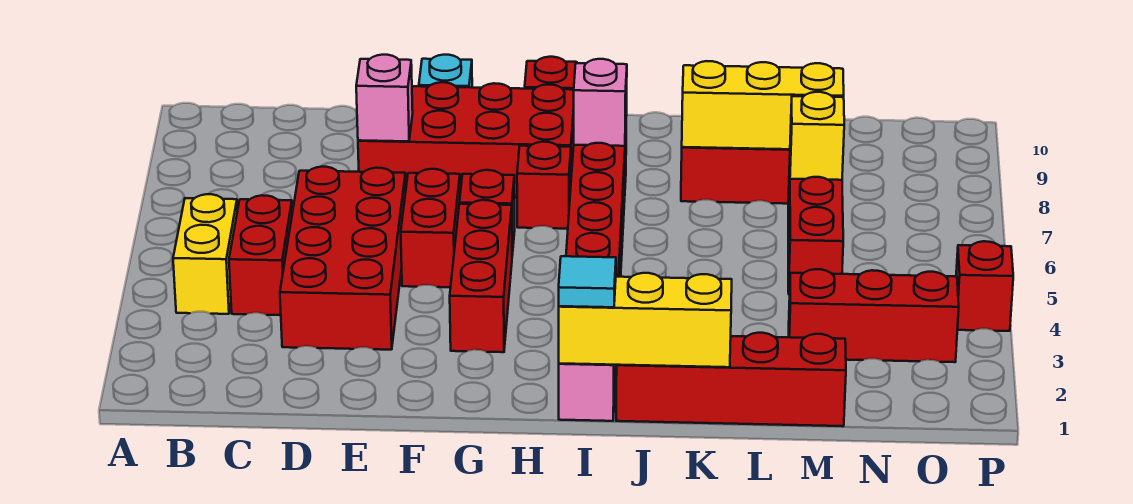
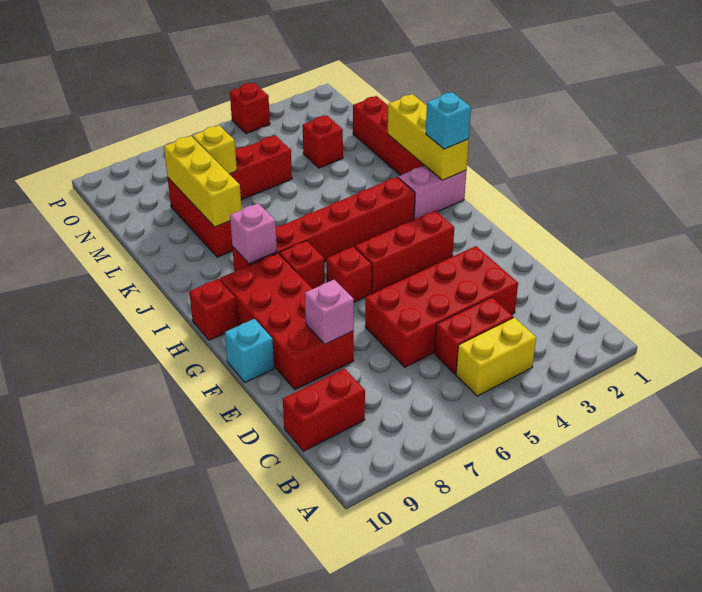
red 1x2 brick [401,169,460,287] -> red 1x2 brick moved to [283,369,365,451]
cyan 1x1 tile [559,256,616,307] -> cyan 1x1 brick [426,92,471,149]
red 1x3 brick [789,269,959,362] -> red 1x1 brick [302,115,343,168]

